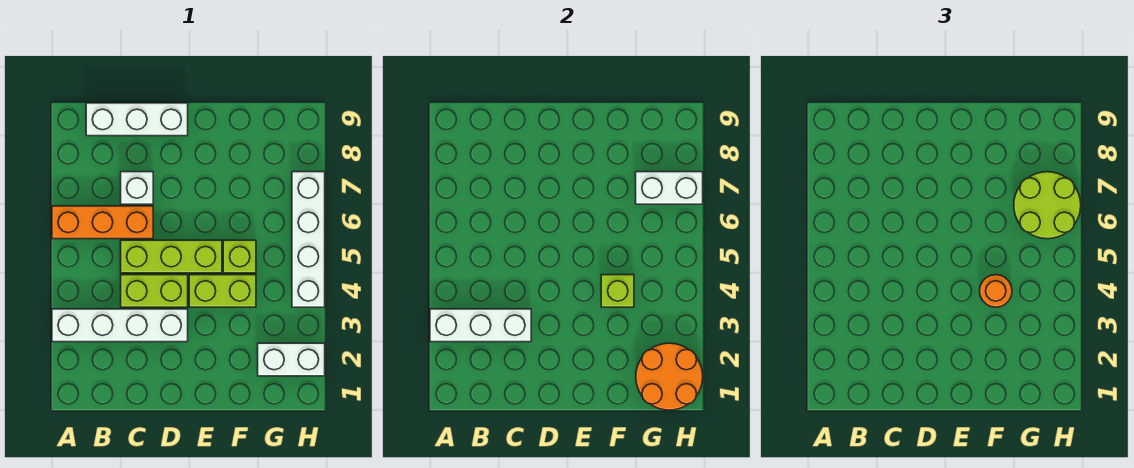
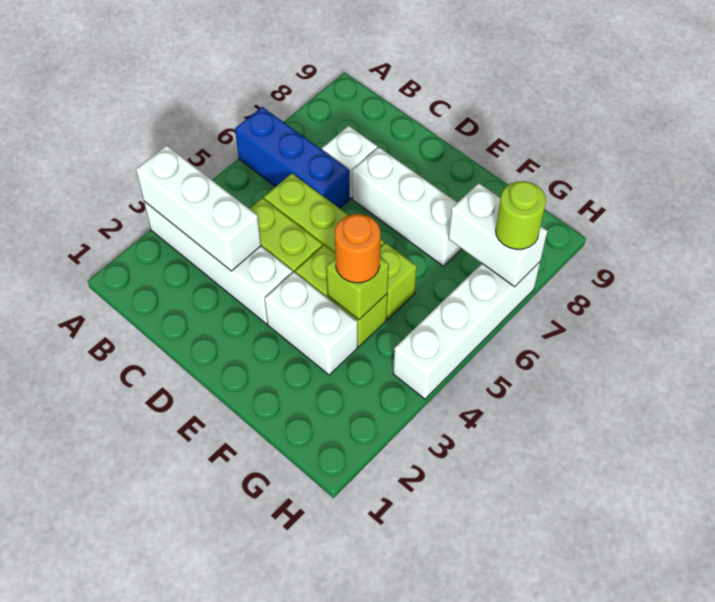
orange 1x3 brick [52,206,153,239] -> blue 1x3 brick [235,107,350,208]
white 1x3 brick [86,103,188,136] -> white 1x3 brick moved to [352,147,462,266]
orange 2x2 round brick [636,343,703,410] -> none
white 1x2 brick [258,343,325,376] -> white 1x2 brick moved to [264,272,358,375]
lime 2x2 round brick [1014,172,1081,239] -> lime 1x1 round brick [496,181,546,249]

